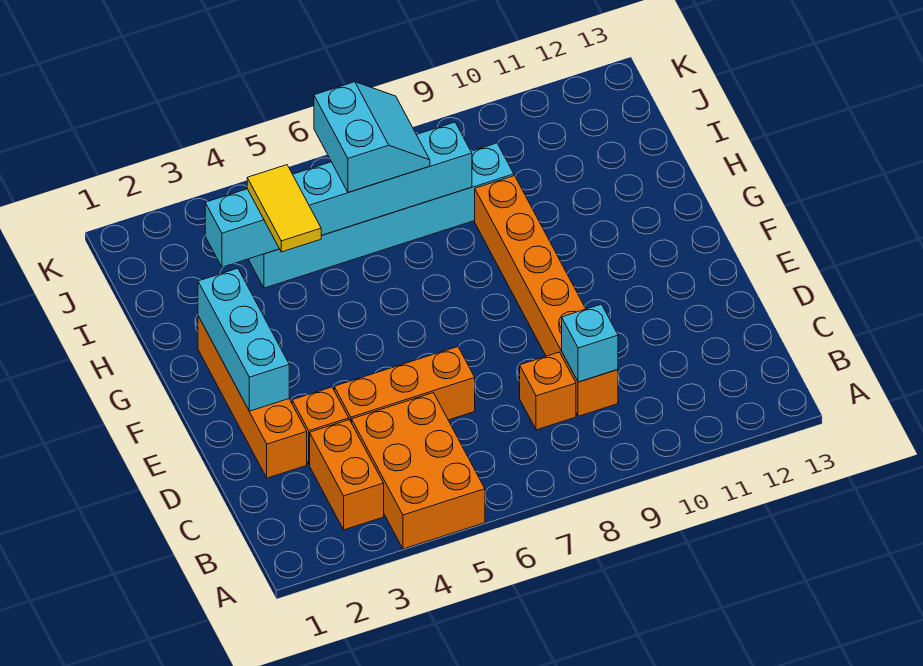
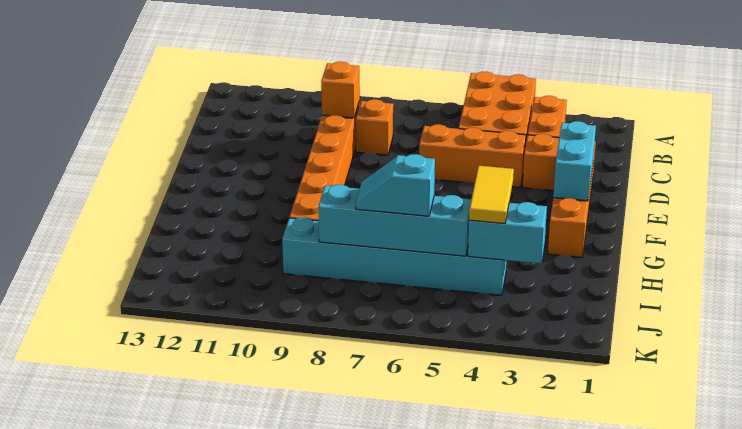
cyan 1x1 brick [562,304,618,382] -> orange 1x1 brick [321,62,360,118]
cyan 1x3 brick [198,268,289,411] -> cyan 1x2 brick [553,121,596,201]
cyan 2x2 slope [314,82,430,192] -> cyan 1x2 slope [356,154,435,216]

